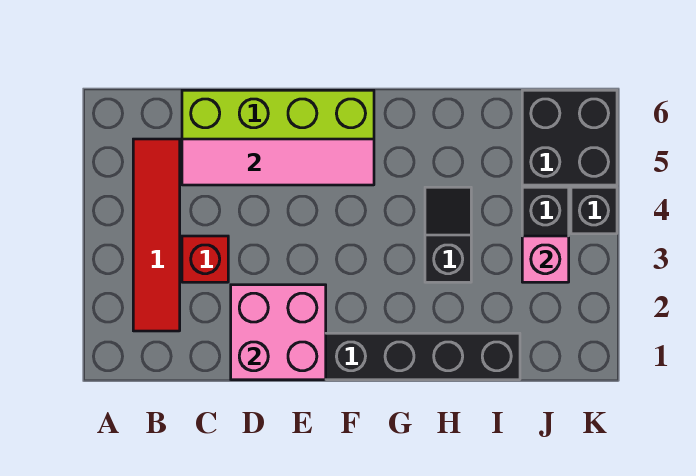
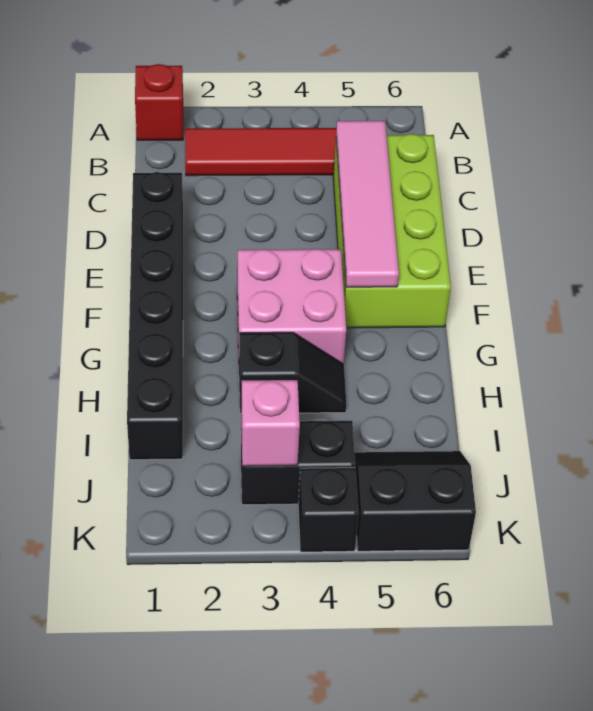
red 1x1 brick [182,236,228,282] -> red 1x1 brick moved to [135,64,183,140]
pink 2x2 brick [231,285,326,380] -> pink 2x2 brick moved to [237,249,346,364]
black 2x2 brick [522,90,617,185] -> black 2x2 slope [355,451,476,551]

